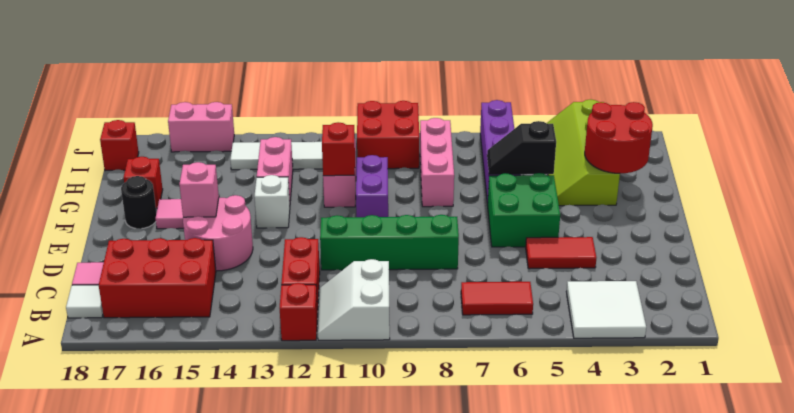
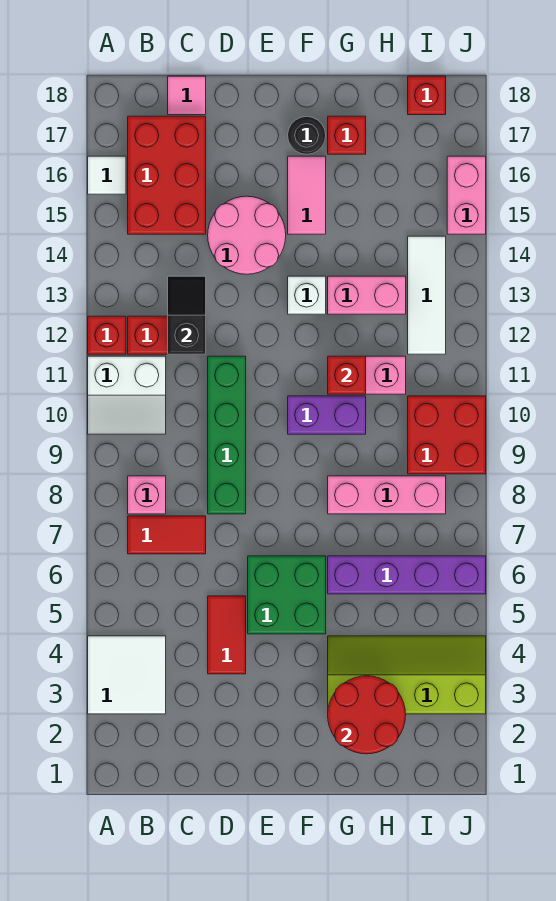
white 2x2 slope [318,259,390,340] -> white 2x2 slope turned to [88,356,166,434]
red 1x2 tile [461,282,533,315] -> red 1x2 tile turned to [128,516,206,554]
white 1x1 tile [66,285,103,318] -> white 1x1 tile moved to [88,156,126,194]
pink 1x1 brick [179,162,219,217] -> pink 1x1 brick moved to [128,476,166,514]
black 1x2 slope [487,121,556,175] -> black 1x2 slope moved to [168,276,206,354]

